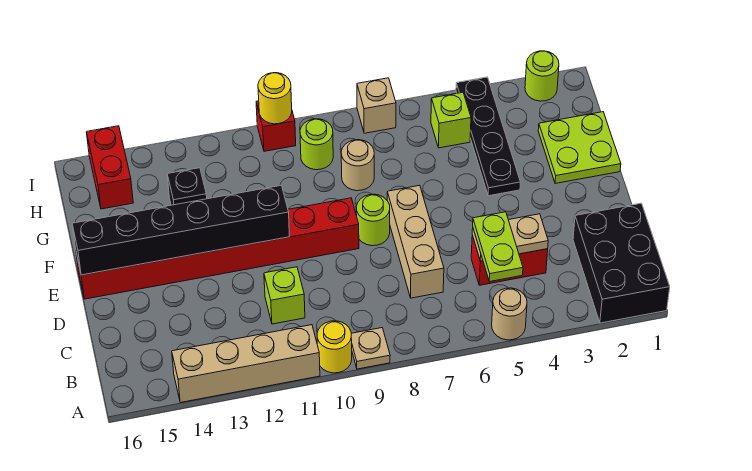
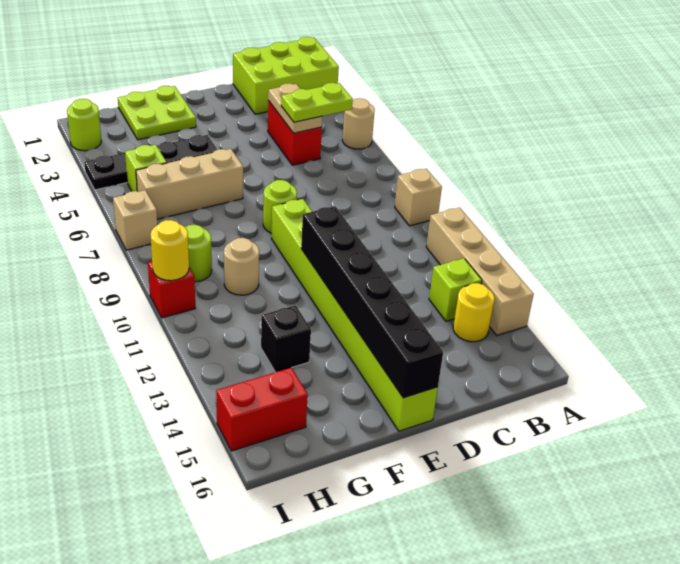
black 2x3 brick [573,203,670,323] -> lime 2x3 brick [233,37,339,114]
tan 1x1 plate [351,328,390,369] -> tan 1x1 brick [395,169,442,226]
yellow 1x1 round brick [317,321,352,373] -> yellow 1x1 round brick moved to [453,283,494,342]
tan 1x3 brick [387,185,444,298] -> tan 1x3 brick moved to [136,149,243,219]
lime 1x1 brick [264,267,305,324] -> lime 1x1 brick moved to [429,258,482,321]
red 1x8 brick [76,198,359,299] -> lime 1x8 brick [271,199,438,431]
tan 1x1 round brick [341,140,374,191] -> tan 1x1 round brick moved to [224,238,259,295]

